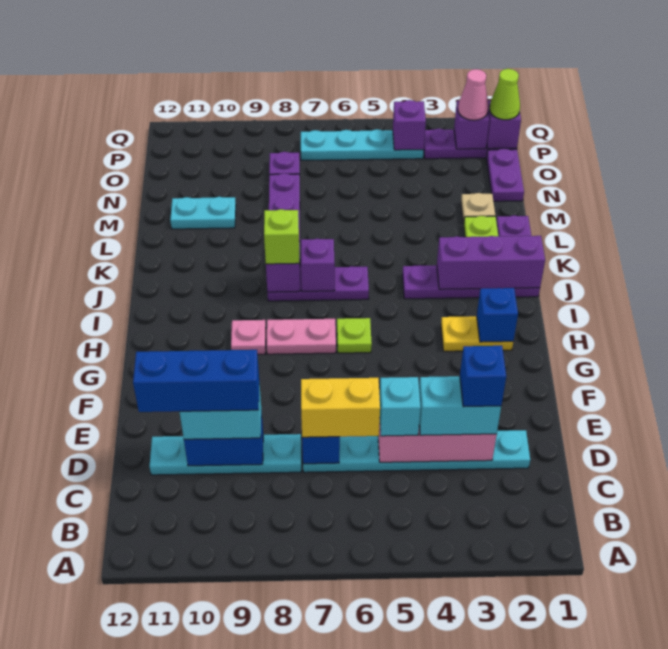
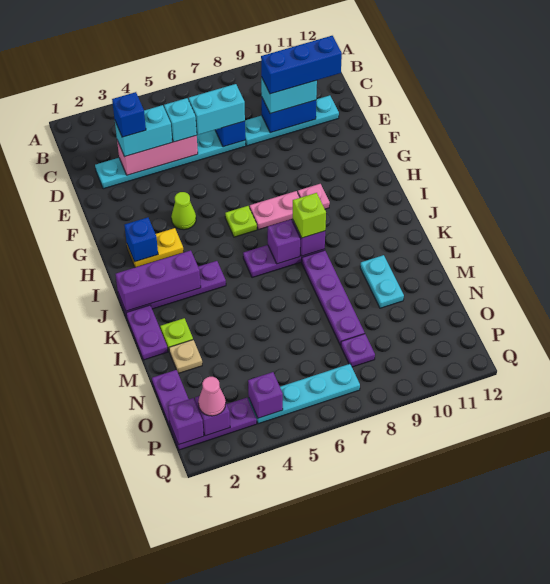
yellow 1x2 brick [301,378,380,437] -> cyan 1x2 brick [189,84,245,135]
cyan 1x2 plate [170,197,236,229] -> cyan 1x2 plate turned to [360,255,404,308]
lime 1x1 cone [490,69,520,120] -> lime 1x1 cone moved to [171,192,196,230]

